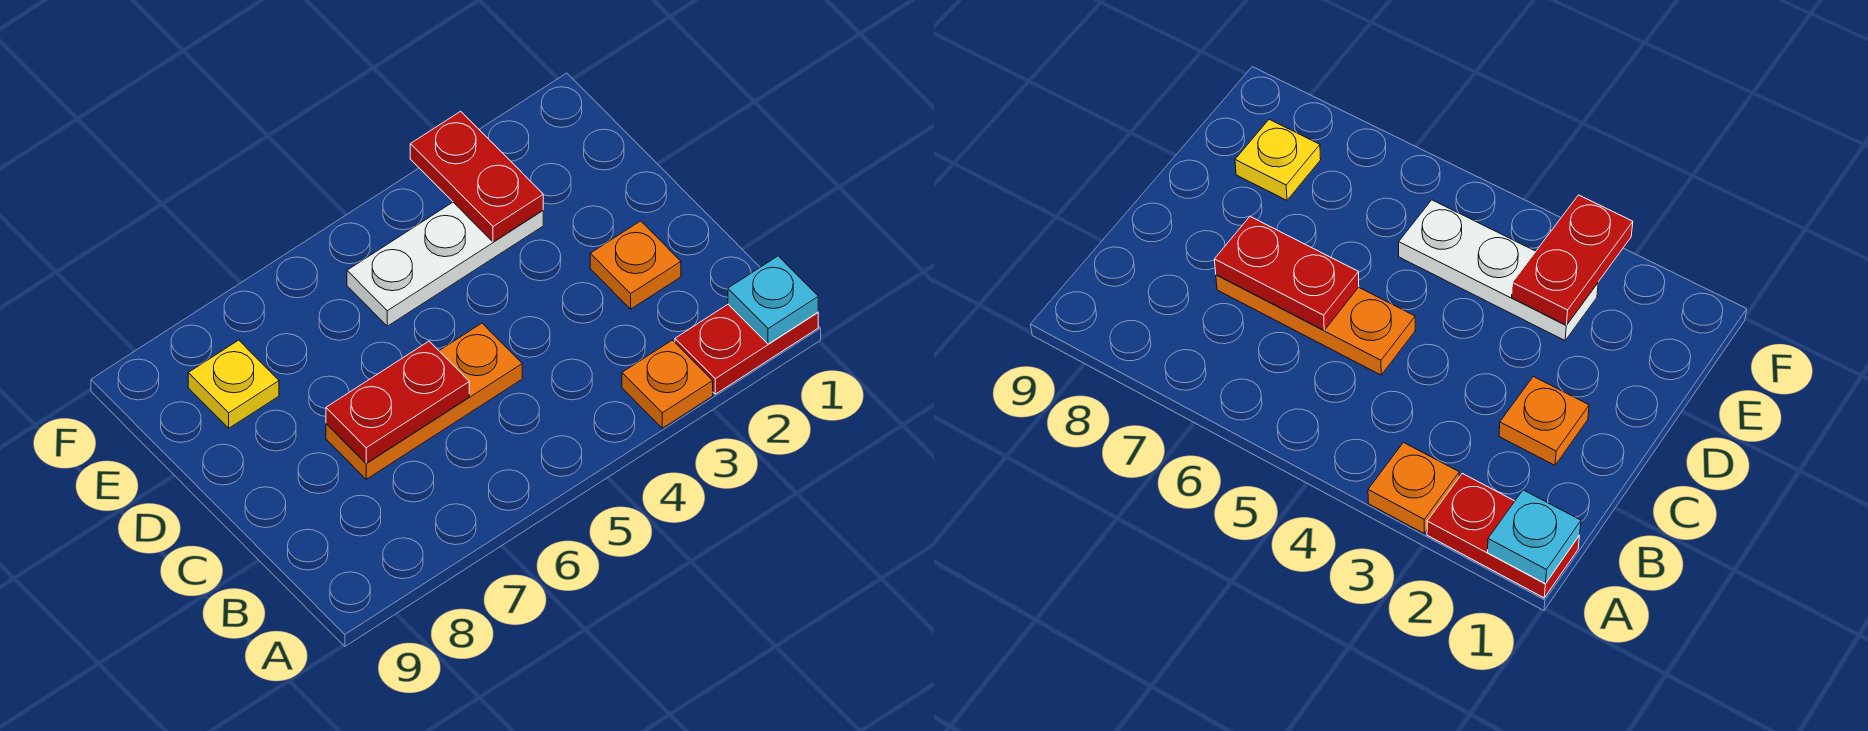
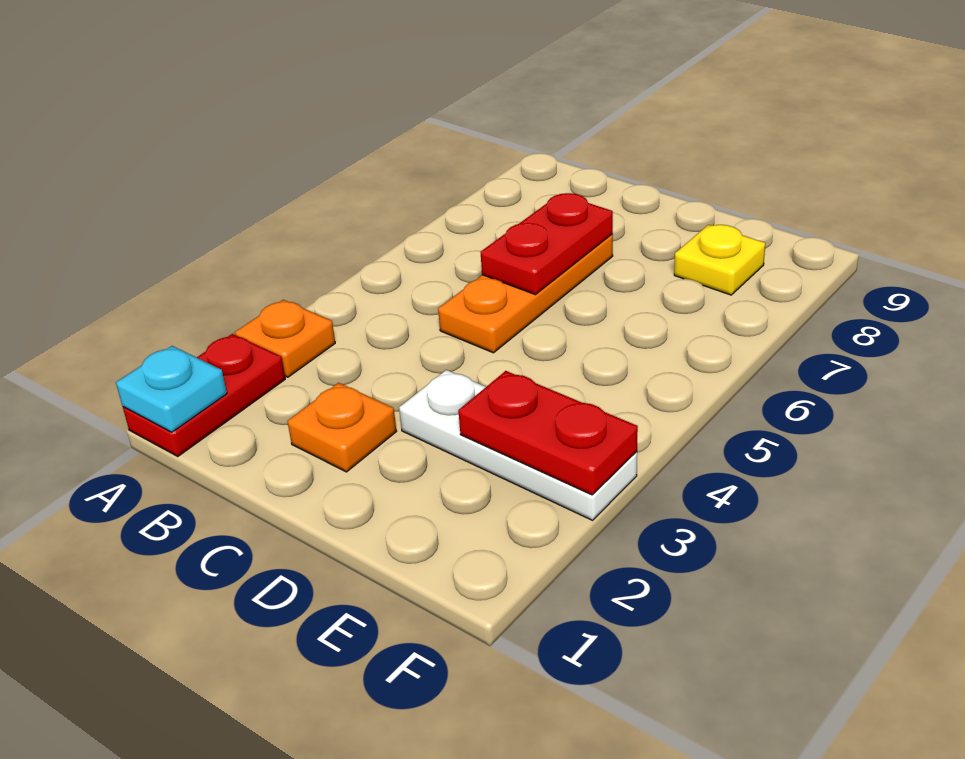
white 1x3 plate [347,202,543,326] -> white 1x3 plate turned to [399,370,637,520]

